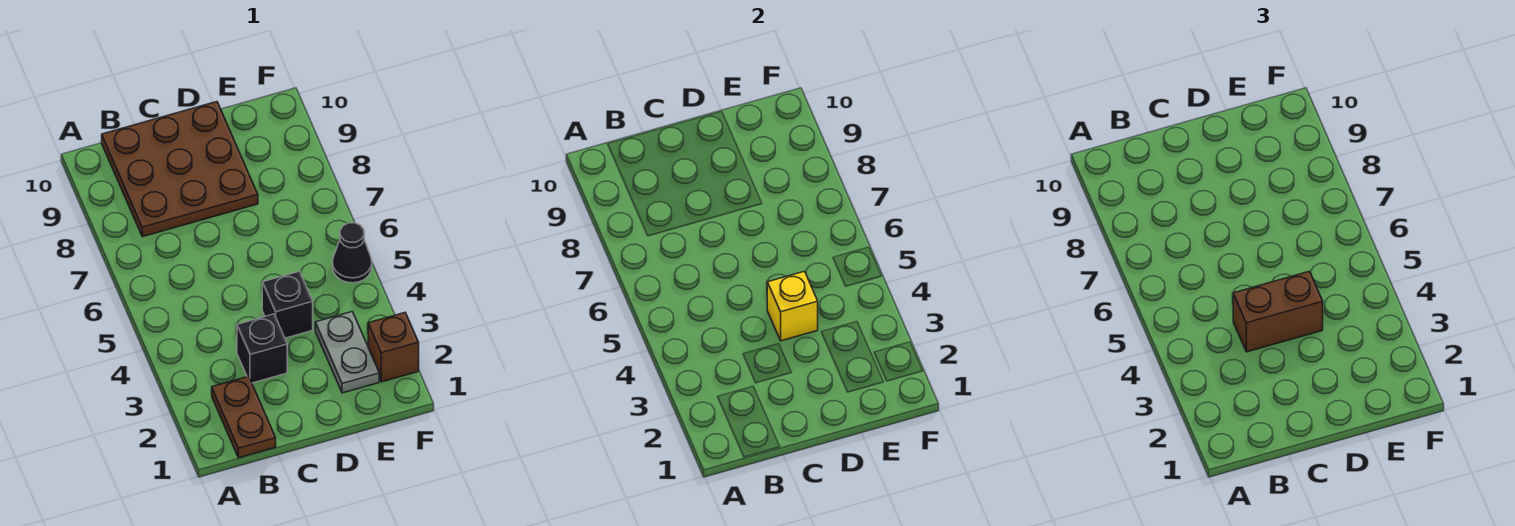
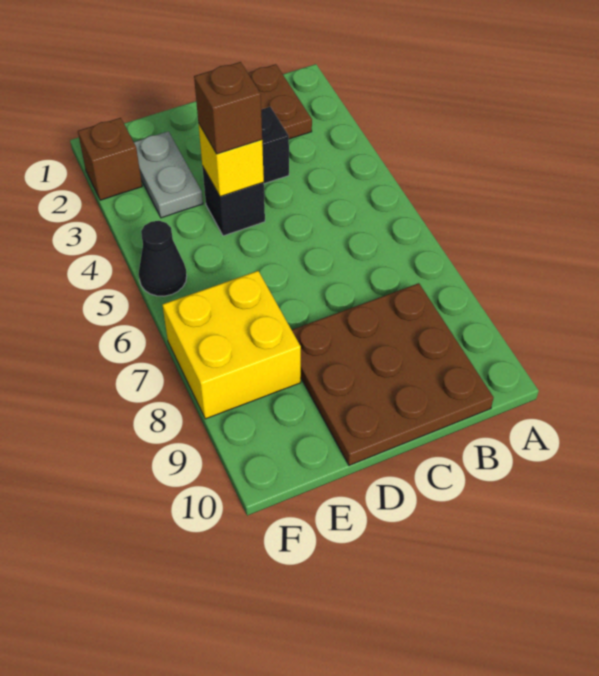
brown 1x2 brick [1233,271,1323,352] -> brown 1x1 brick [194,62,262,154]
none -> yellow 2x2 brick [162,271,301,419]

